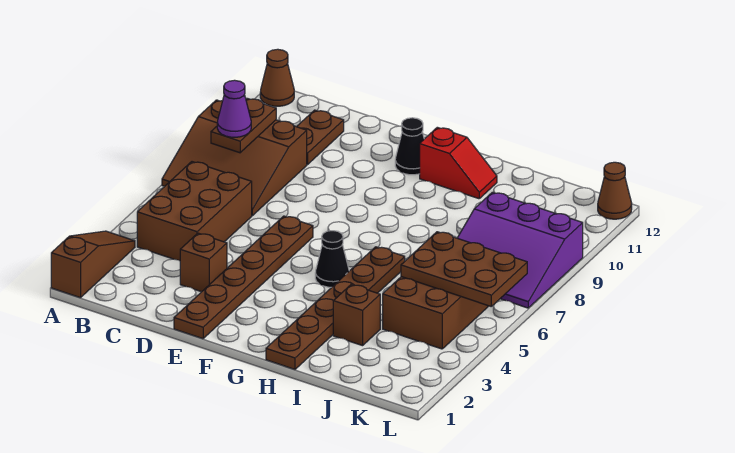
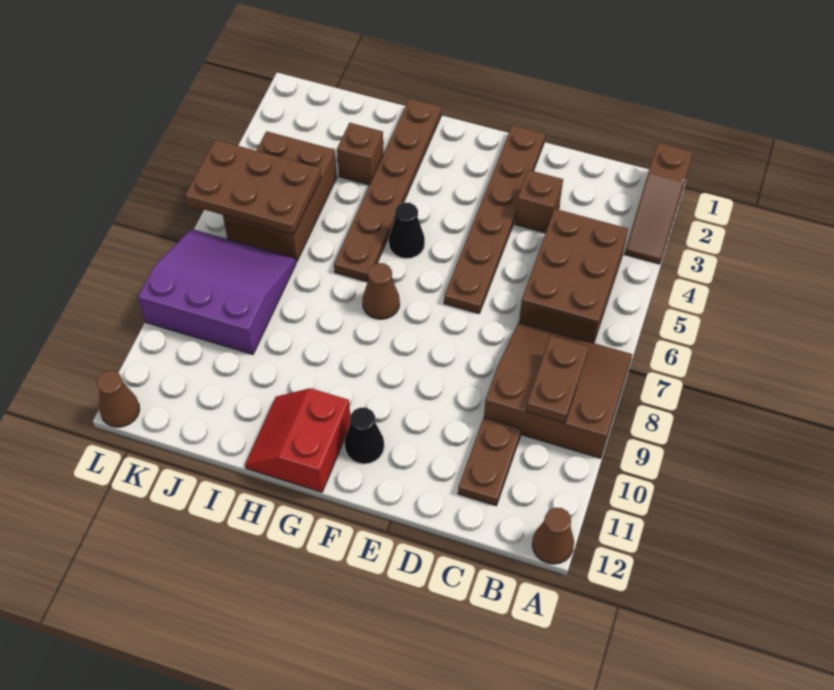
purple 1x1 cone [217,80,251,137] -> none
none -> brown 1x1 cone [362,263,400,319]
red 1x2 slope [420,127,497,199] -> red 2x2 slope [245,388,350,492]

